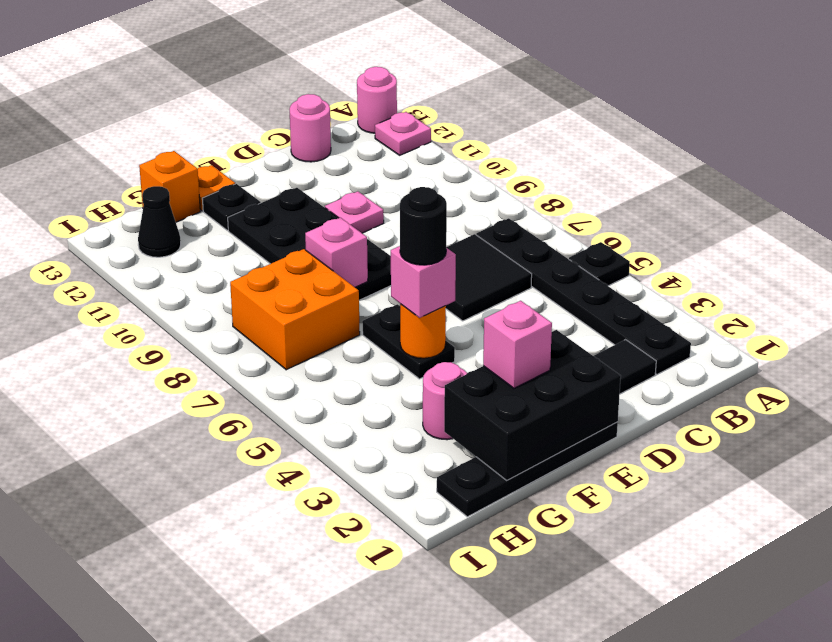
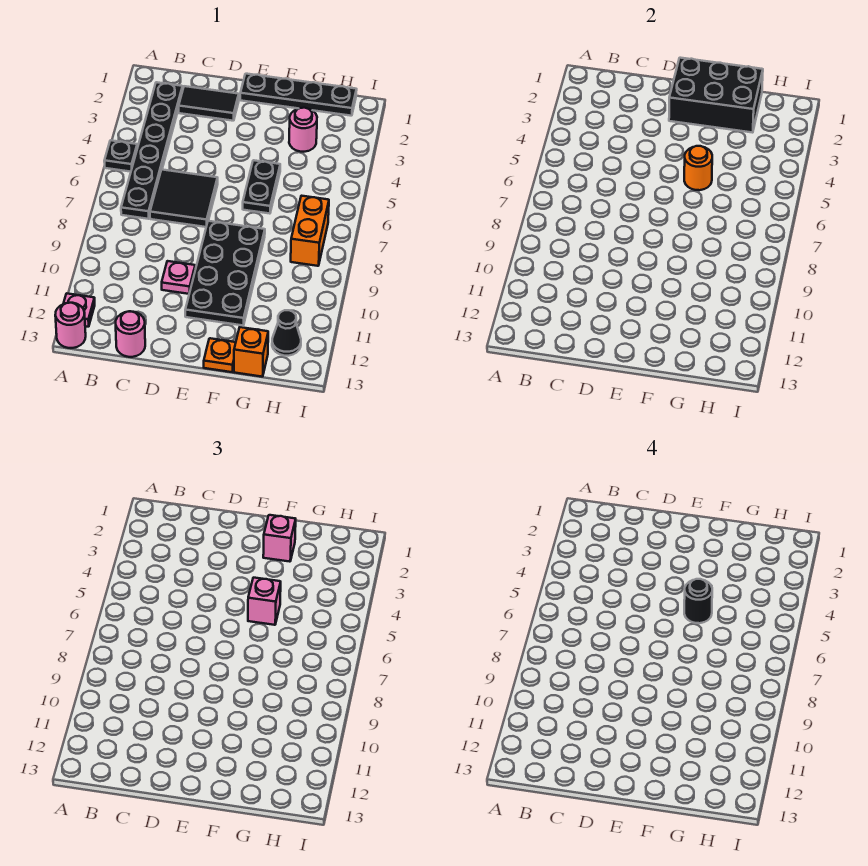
pink 1x1 brick [305,217,368,287] -> none
black 1x1 plate [202,184,261,230] -> none
orange 2x2 brick [230,249,360,370] -> orange 1x2 brick [291,196,329,266]

